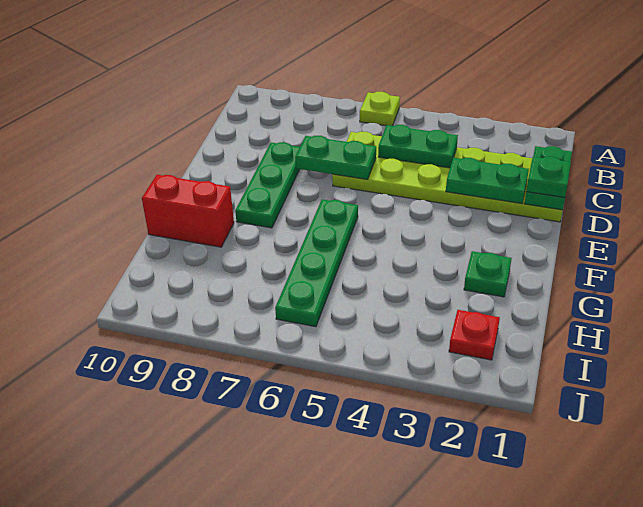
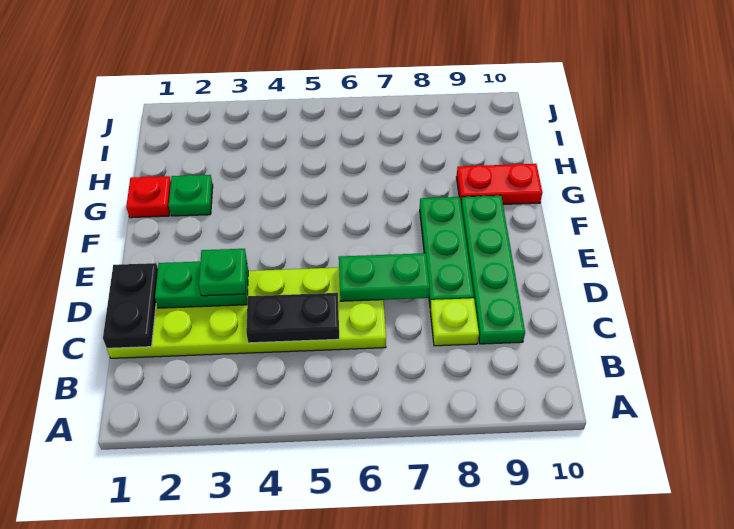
lime 1x1 plate [360,92,400,126] -> lime 1x1 plate moved to [430,298,479,346]
green 1x2 plate [524,146,572,210] -> black 1x2 plate [103,263,158,348]
green 1x2 plate [378,125,458,168] -> black 1x2 plate [246,293,339,343]
green 1x1 plate [526,157,571,197] -> green 1x1 plate moved to [199,249,247,296]
green 1x4 plate [275,199,358,327] -> green 1x4 plate moved to [461,195,525,344]
red 1x2 brick [142,175,234,247] -> red 1x2 plate [456,164,542,204]
red 1x1 plate [449,310,500,360] -> red 1x1 plate moved to [126,176,171,218]

